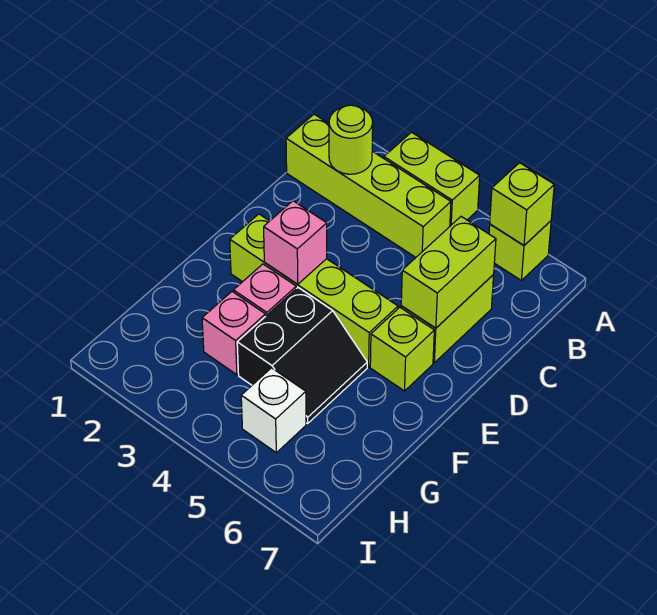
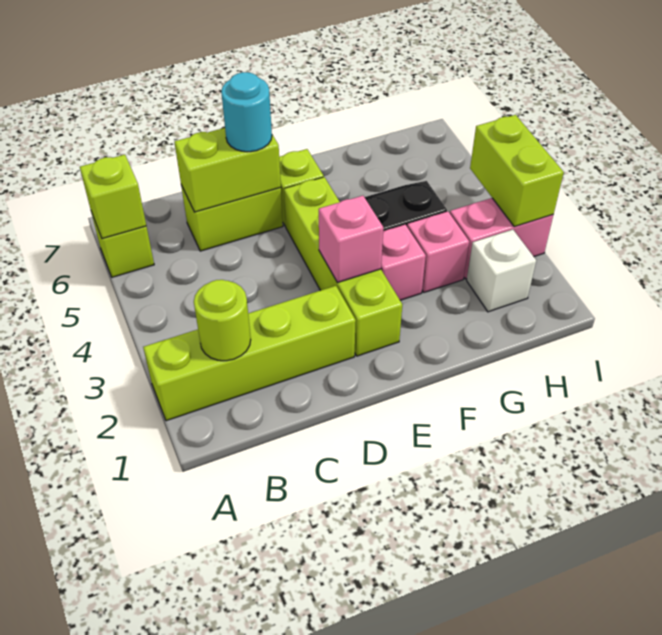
lime 1x2 brick [384,132,480,226] -> lime 1x2 brick moved to [470,115,564,227]
lime 1x4 brick [286,114,451,257] -> lime 1x4 brick turned to [143,286,356,421]
none -> cyan 1x1 round brick [221,72,272,152]
none -> pink 1x2 brick [450,198,553,279]
white 1x1 brick [241,368,306,453] -> white 1x1 brick moved to [467,230,536,312]

